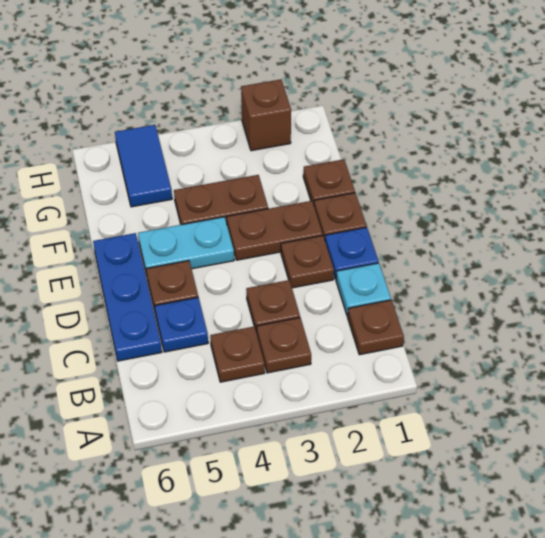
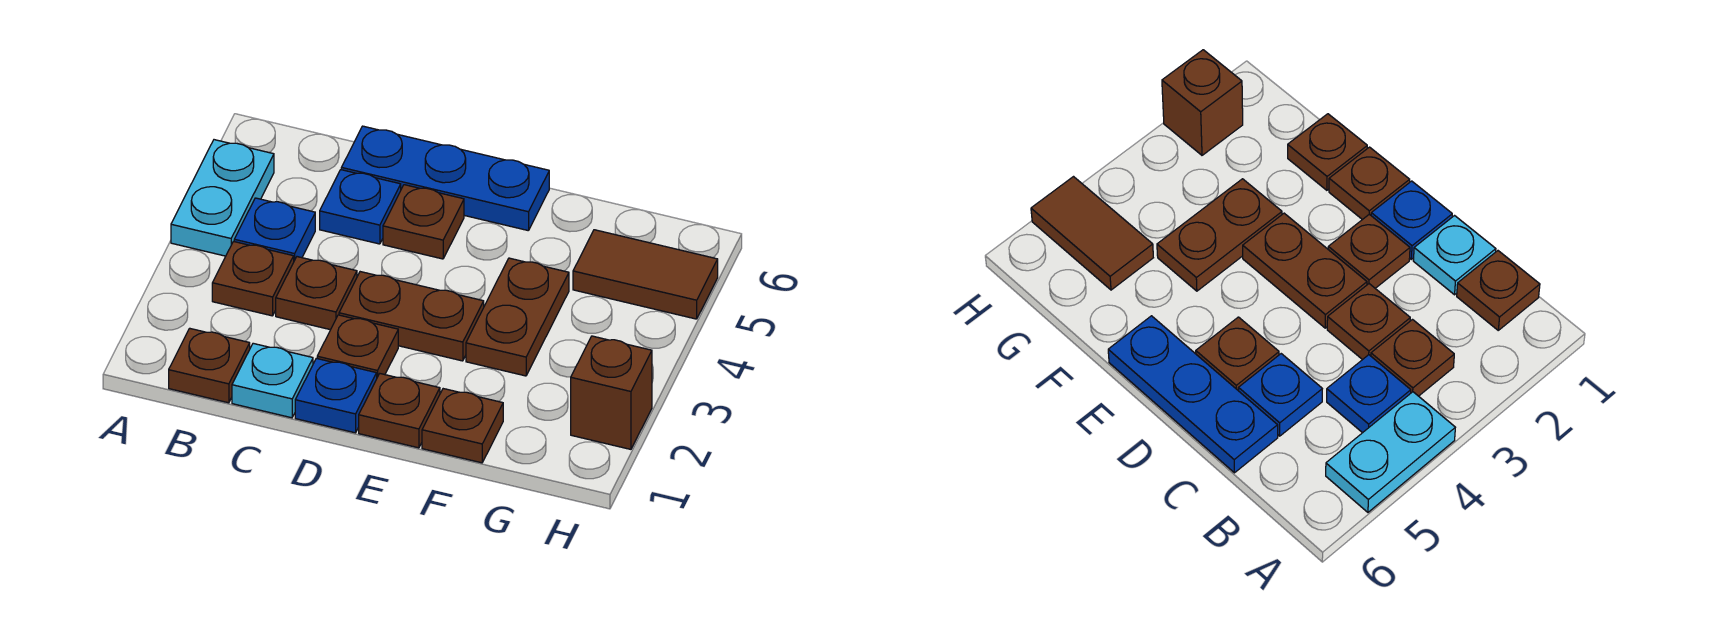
brown 1x1 plate [210,326,265,382] -> blue 1x1 plate [234,198,315,261]
brown 1x2 plate [227,201,323,260] -> brown 1x2 plate turned to [339,272,484,361]
cyan 1x2 plate [138,217,234,275] -> cyan 1x2 plate moved to [171,140,274,256]
blue 1x2 tile [115,125,172,207] -> brown 1x2 tile [573,230,718,319]

